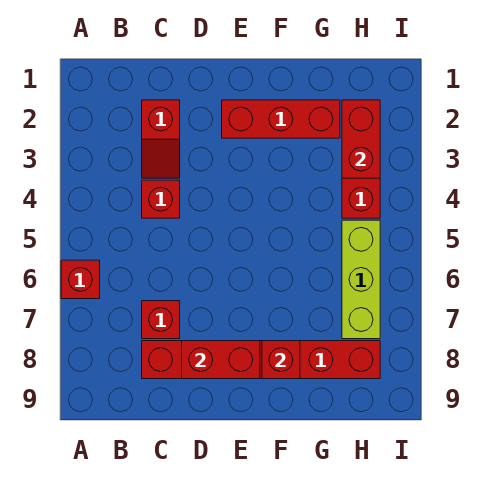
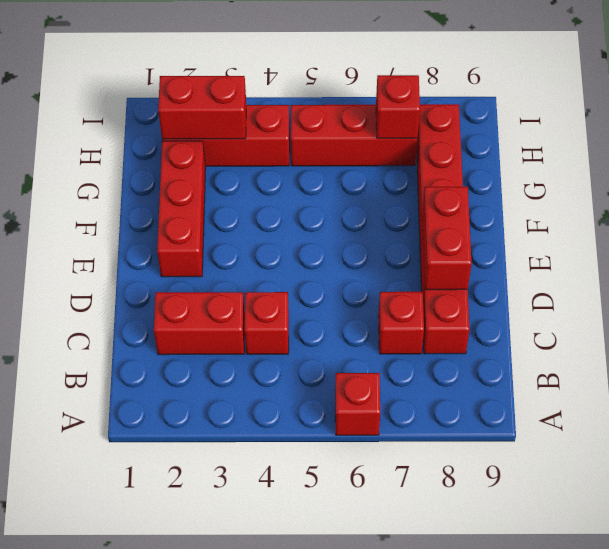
red 1x2 slope [142,100,180,178] -> red 1x2 brick [154,292,245,355]
red 1x1 brick [262,341,300,379] -> red 1x1 brick moved to [376,75,420,138]
lime 1x3 brick [342,220,380,339] -> red 1x3 brick [291,105,417,166]

